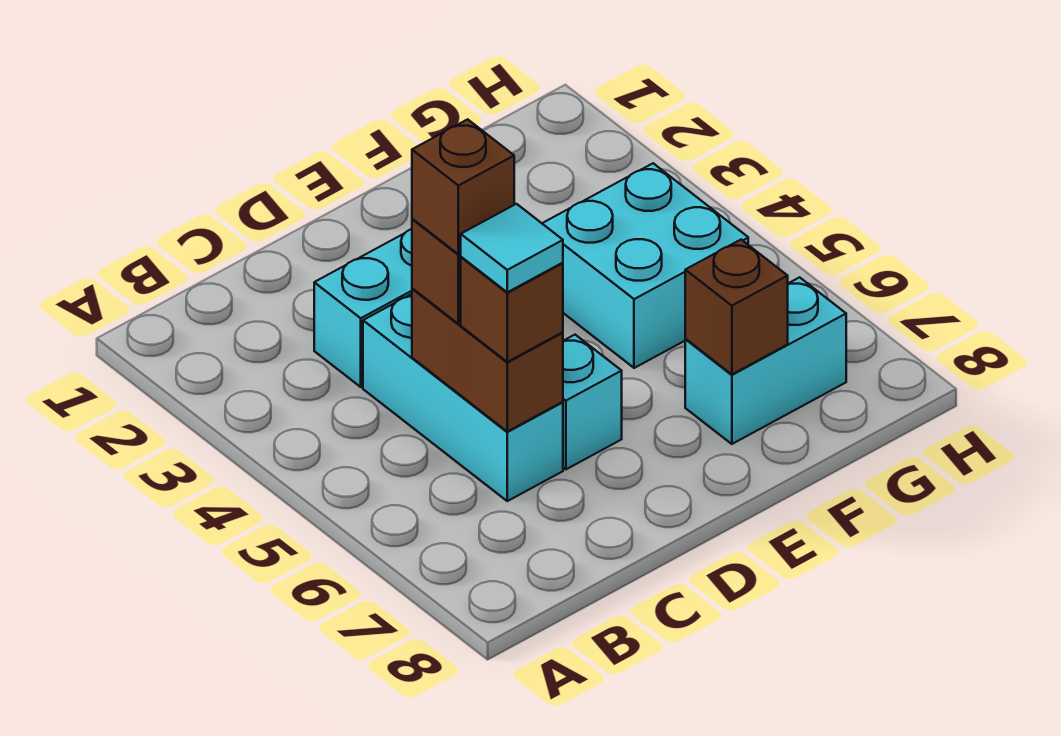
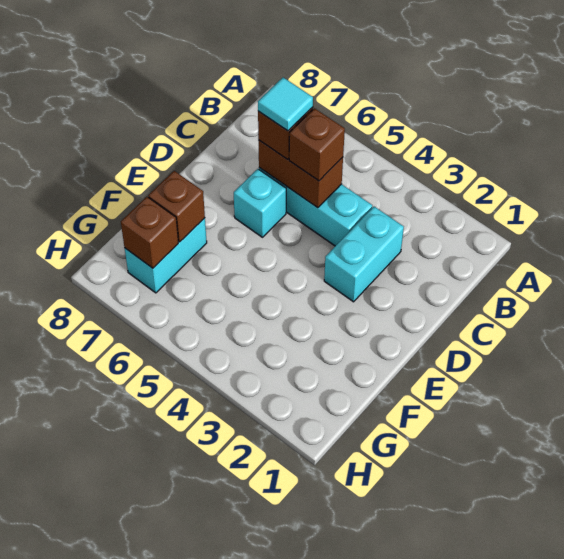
brown 1x1 brick [412,119,514,254] -> brown 1x1 brick moved to [121,197,178,268]
cyan 2x2 brick [542,163,748,368] -> none

